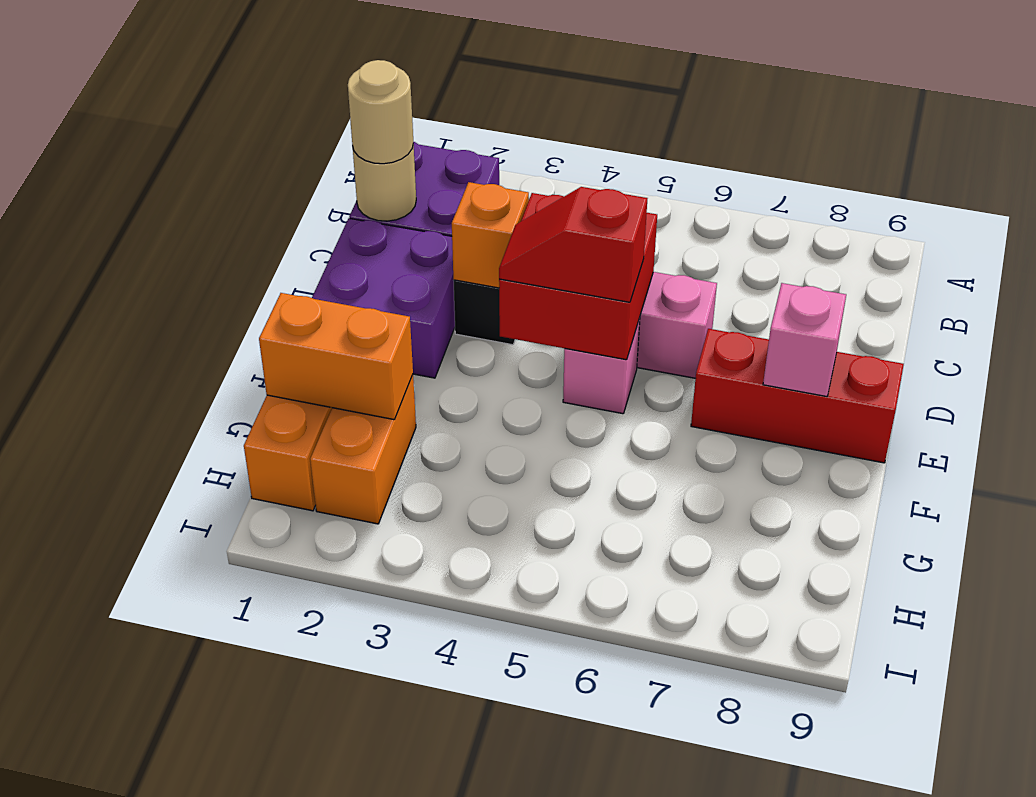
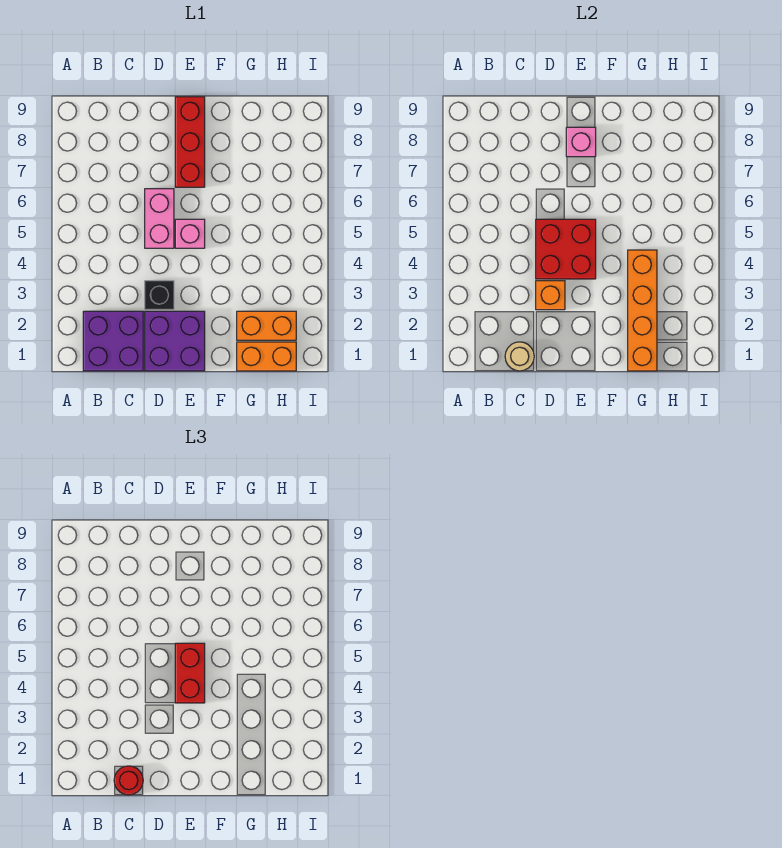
tan 1x1 round brick [348,60,413,164] -> red 1x1 round brick [114,766,143,795]
red 1x2 slope [499,187,647,302] -> red 1x2 brick [175,643,205,703]
orange 1x2 brick [259,293,413,420] -> orange 1x4 brick [628,250,657,371]

